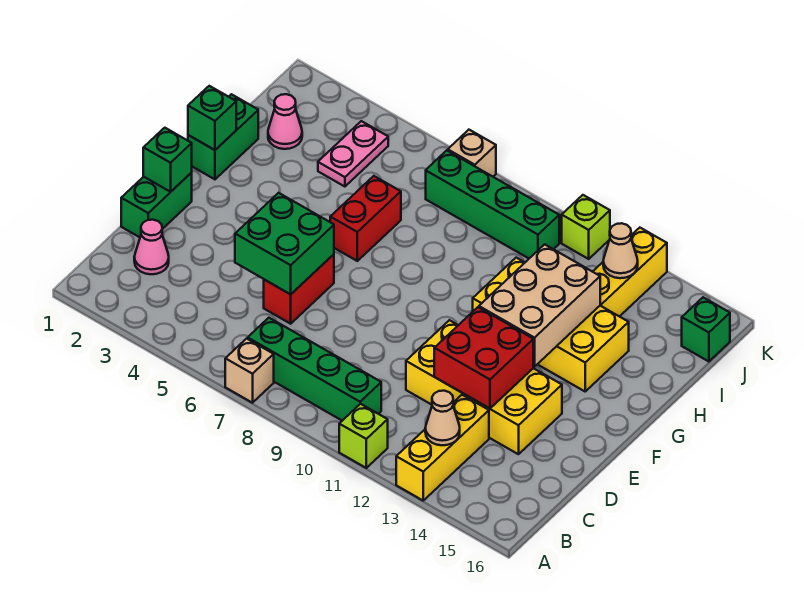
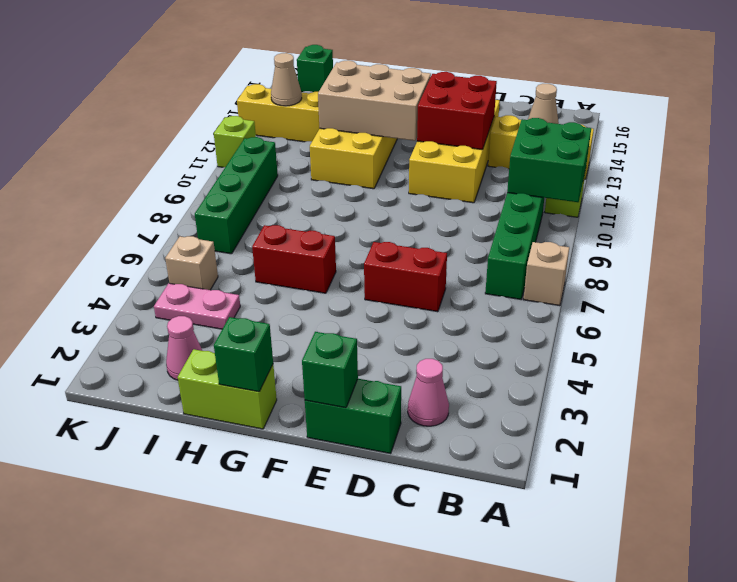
green 2x2 brick [235,193,334,294] -> green 2x2 brick moved to [507,118,591,202]
green 1x2 brick [188,94,258,179] -> lime 1x2 brick [178,349,277,429]
tan 1x1 brick [448,130,496,177] -> tan 1x1 brick moved to [165,236,218,290]

